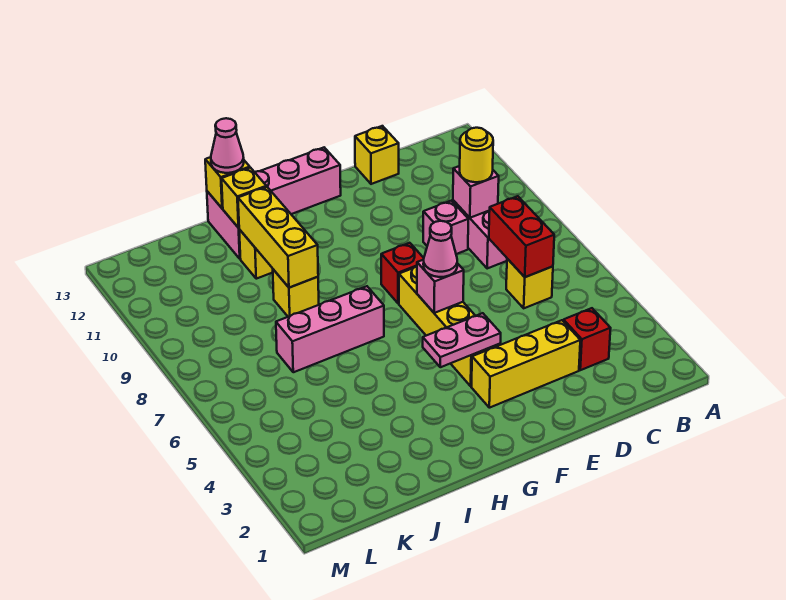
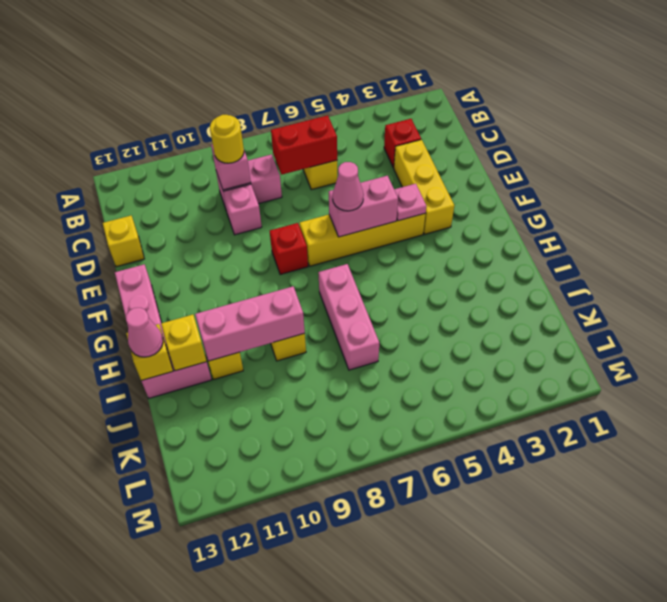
pink 1x2 plate [423,313,501,367] -> pink 1x1 plate [394,184,426,221]
pink 1x1 brick [417,260,464,313] -> pink 1x2 brick [329,176,398,237]
yellow 1x3 brick [238,187,318,288] -> pink 1x3 brick [195,286,305,361]

